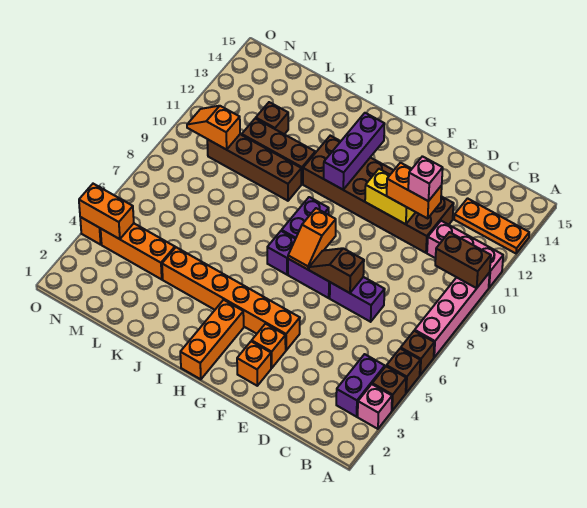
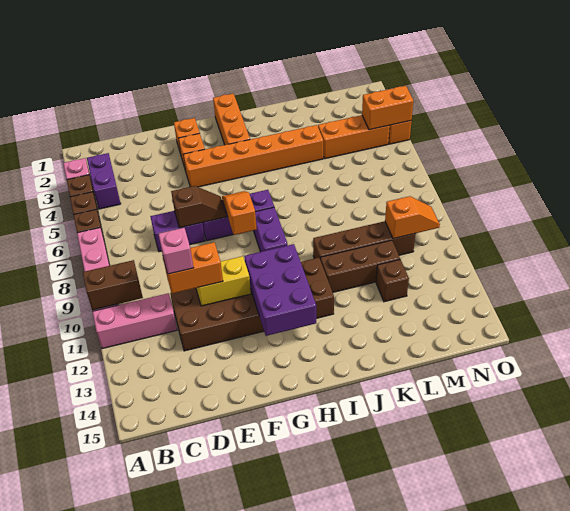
orange 1x3 plate [454,198,529,253] -> none
purple 1x3 brick [324,113,385,190] -> purple 2x3 brick [244,244,316,336]

